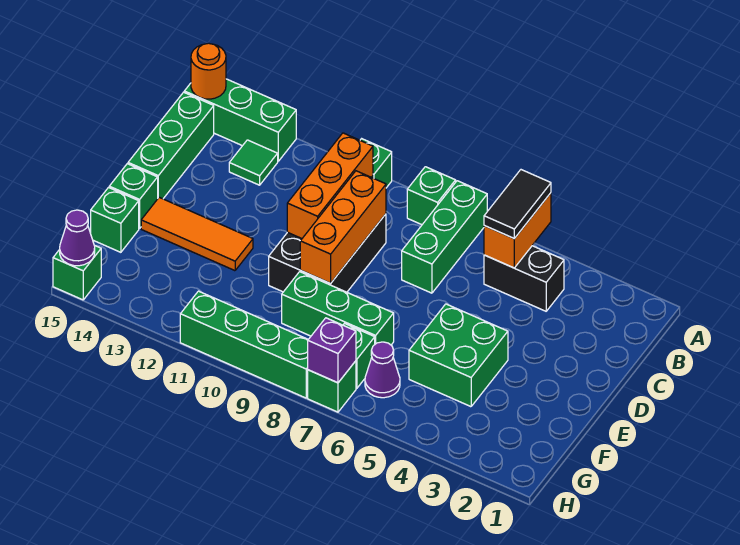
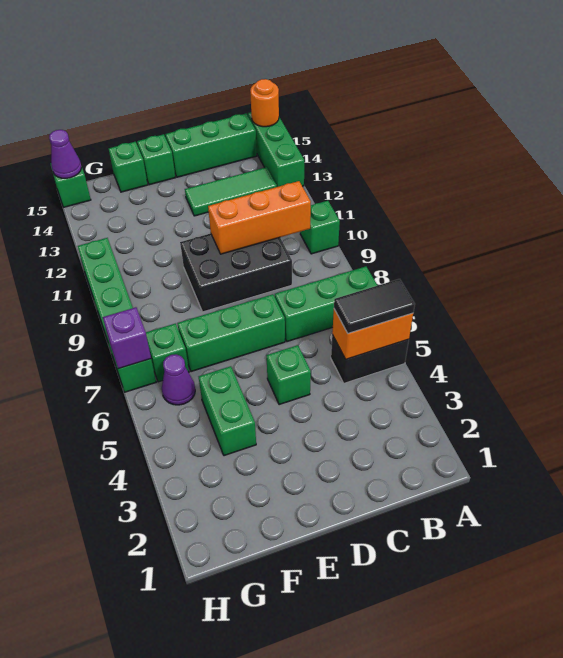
green 1x1 brick [407,167,456,225] -> green 1x1 brick moved to [266,345,311,405]
black 1x2 brick [484,246,564,311] -> black 1x2 brick turned to [331,335,409,383]
green 1x1 tile [229,140,278,185] -> green 1x3 tile [185,167,277,216]
orange 1x3 brick [300,171,386,283] -> none
green 2x2 brick [409,304,508,407] -> green 1x2 brick [199,366,256,456]
orange 1x3 tile [141,197,253,271] -> none
green 1x3 brick [282,272,394,345] -> green 1x3 brick turned to [177,294,285,372]

